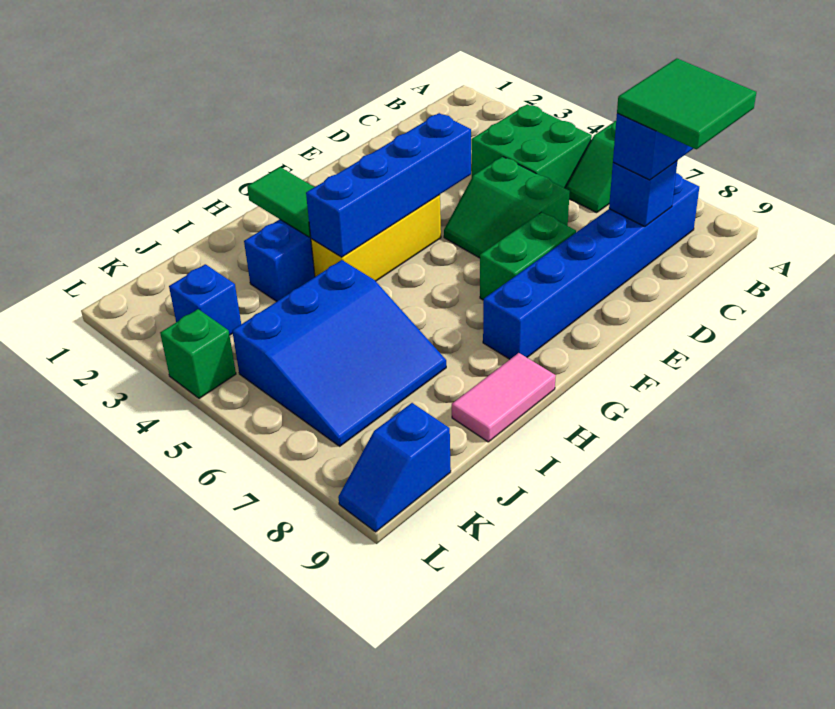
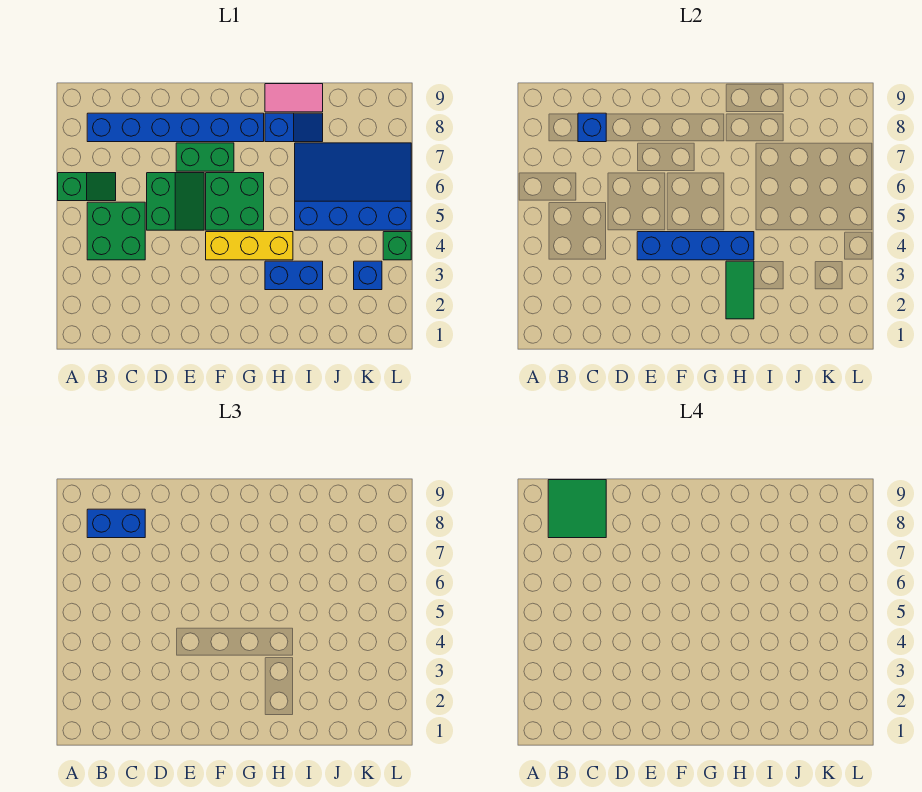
none -> green 2x2 brick [206,173,264,230]
blue 3x3 slope [232,260,446,446] -> blue 3x4 slope [295,143,411,230]
blue 1x2 slope [338,403,451,532] -> blue 1x2 slope moved to [265,113,323,142]

